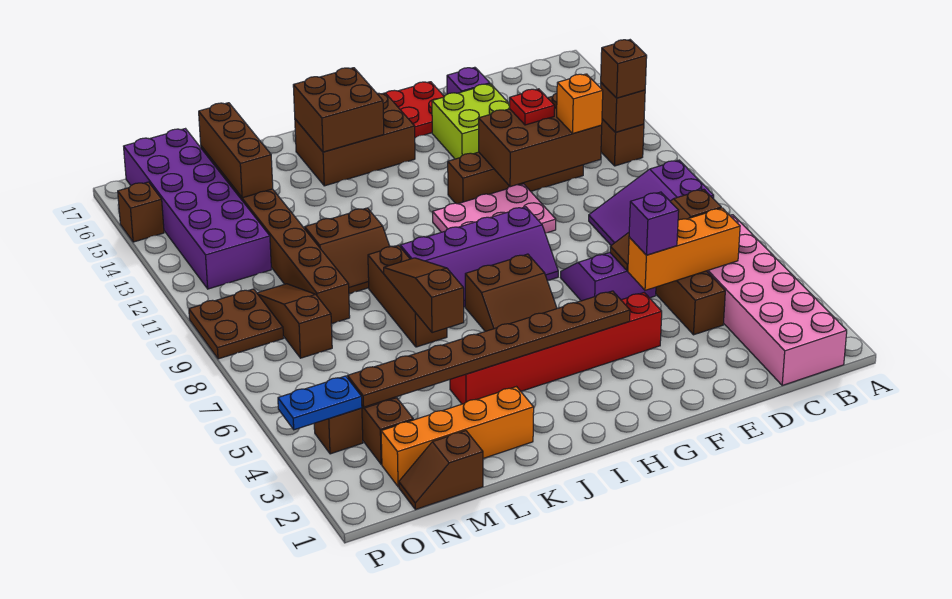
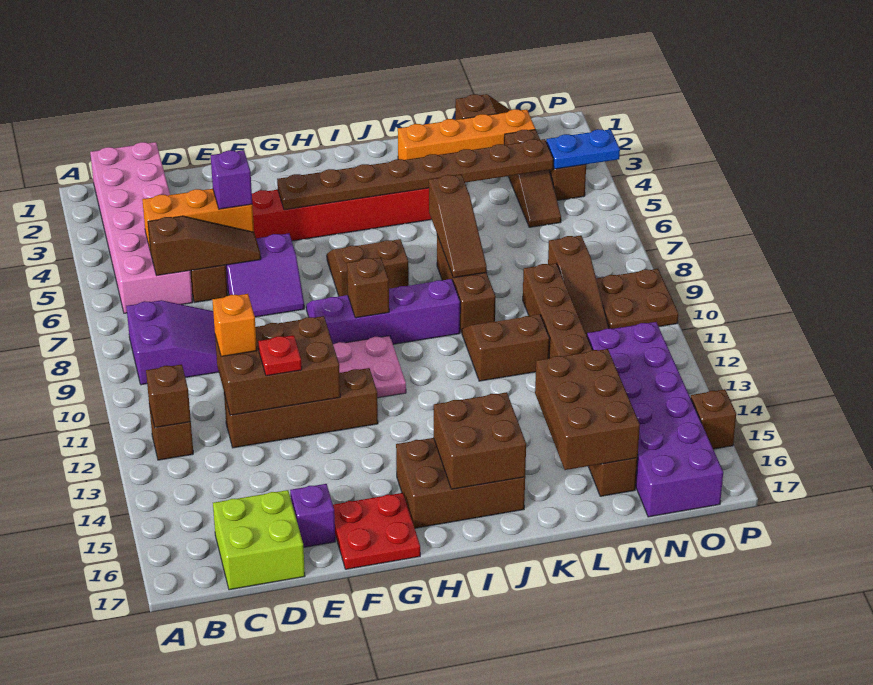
brown 1x1 brick [601,40,647,98] -> brown 1x1 brick moved to [347,257,389,318]
lime 2x2 brick [432,84,510,159] -> lime 2x2 brick moved to [213,490,305,590]
brown 1x3 brick [199,103,273,198] -> brown 2x3 brick [535,349,640,470]

